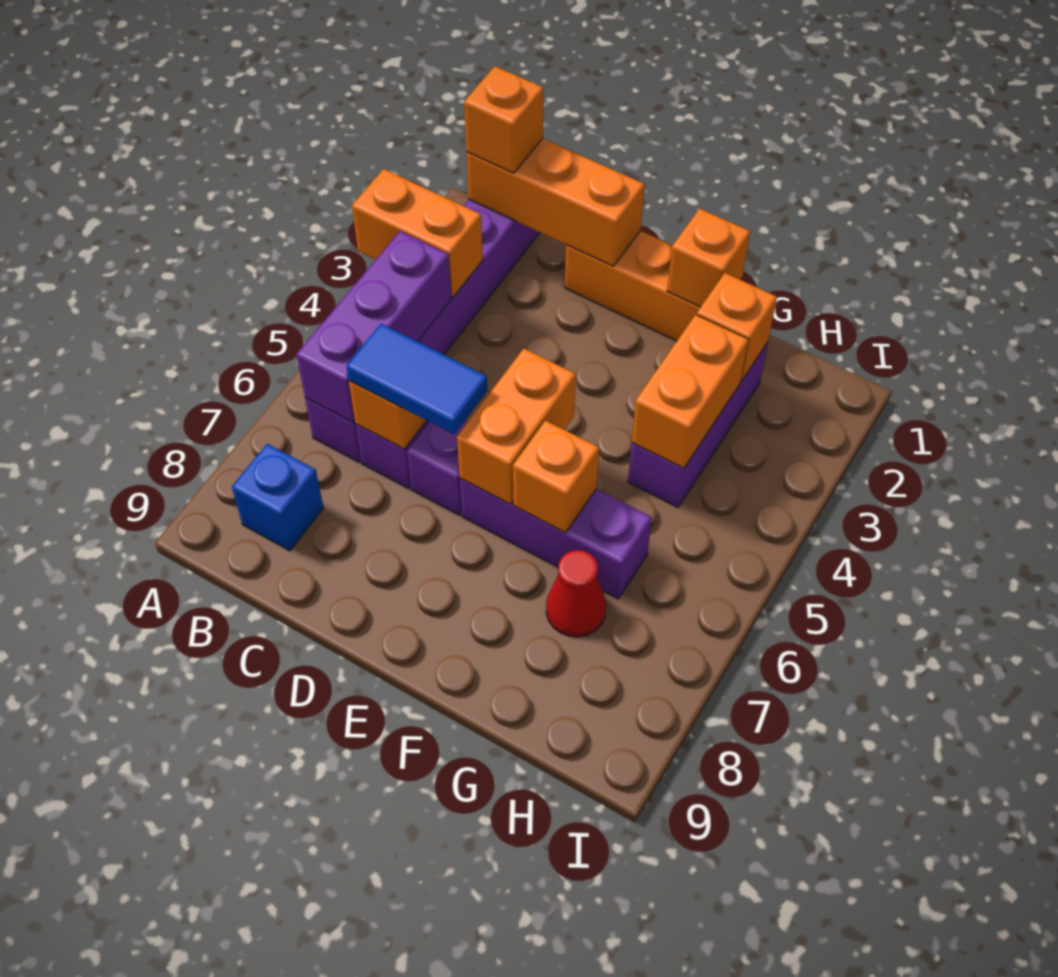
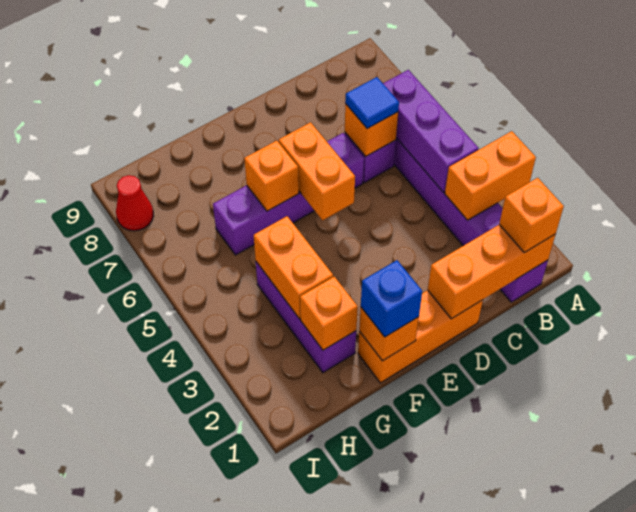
blue 1x1 brick [232,444,323,551] -> blue 1x1 brick moved to [361,260,422,337]
blue 1x2 tile [346,324,487,434] -> blue 1x1 tile [345,77,399,129]
red 1x1 cone [546,550,606,637] -> red 1x1 cone moved to [116,175,153,231]

